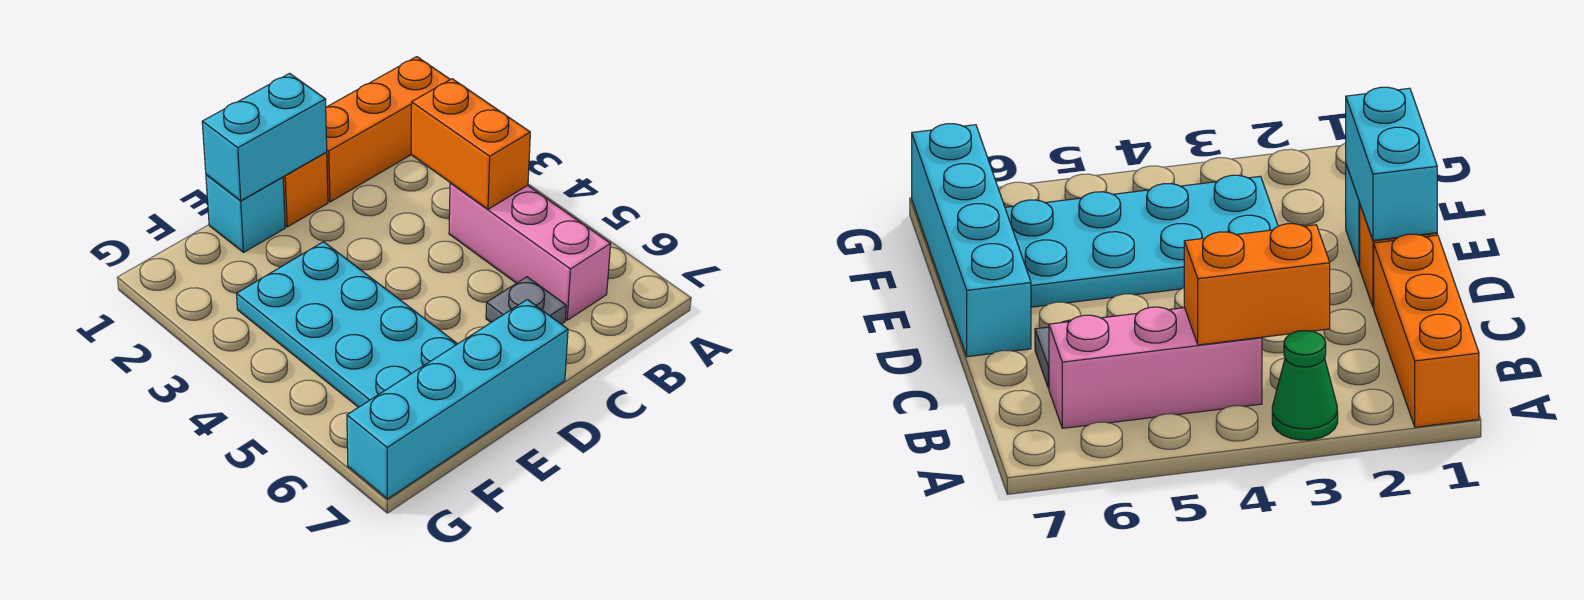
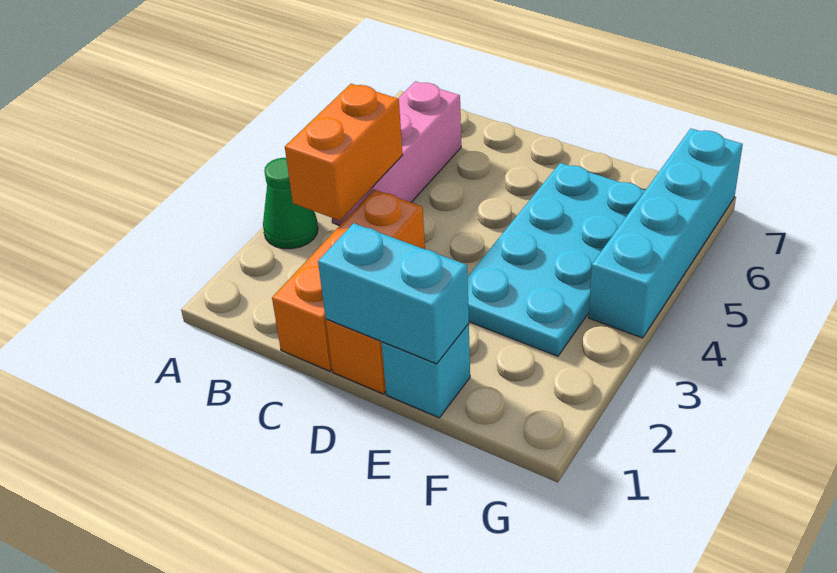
orange 1x3 brick [326,57,450,202] -> orange 1x3 brick turned to [272,190,425,371]
grey 1x1 plate [486,277,566,324] -> none
cyan 1x4 brick [347,300,568,499] -> cyan 1x4 brick turned to [589,129,743,338]

